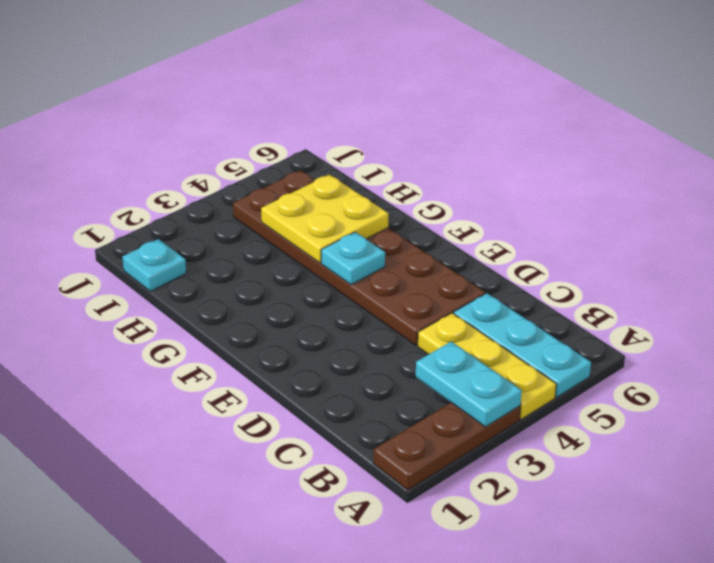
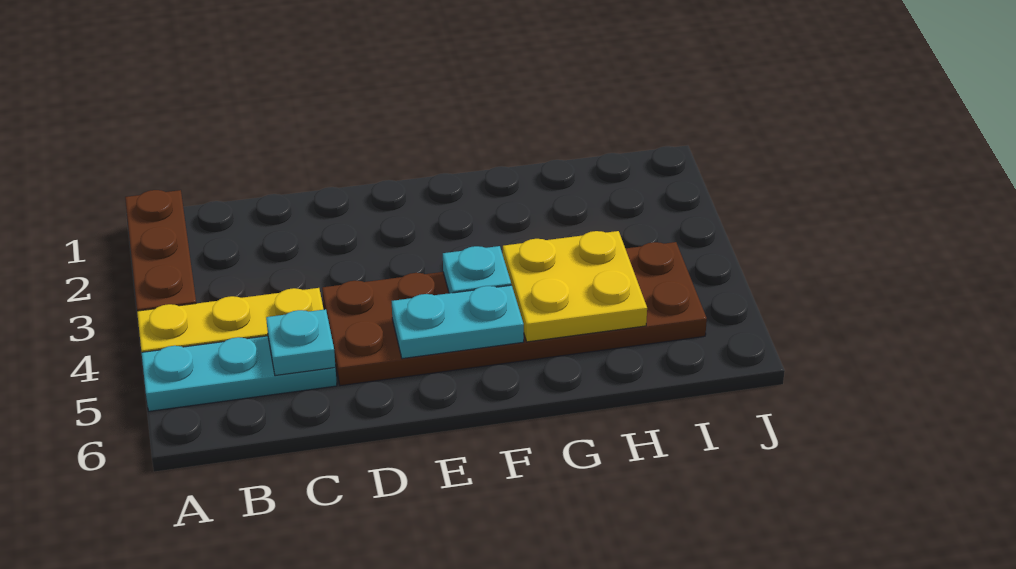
cyan 1x2 plate [416,342,522,427] -> cyan 1x2 plate moved to [392,285,524,359]
cyan 1x1 plate [123,239,186,291] -> cyan 1x1 plate moved to [266,309,335,376]

